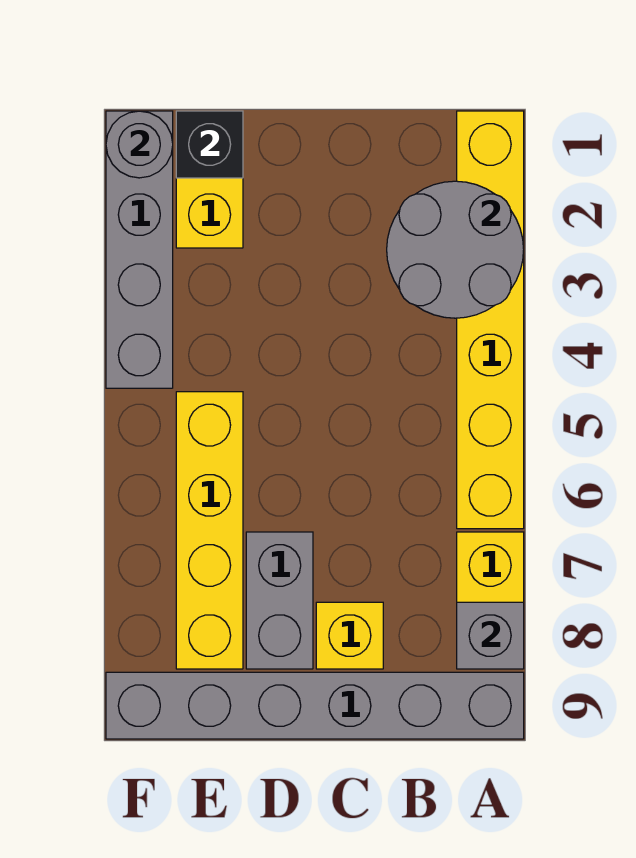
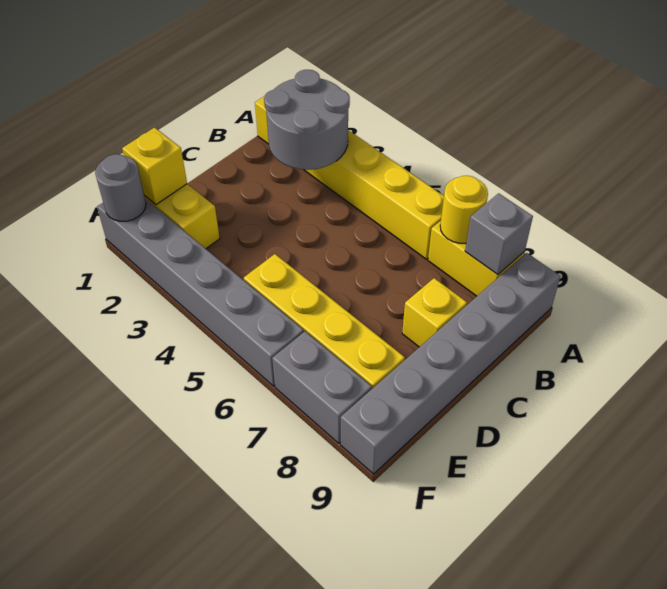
none -> yellow 1x1 round brick [440,176,488,243]
grey 1x2 brick [246,532,313,669] -> grey 1x2 brick moved to [272,331,372,443]
black 1x1 brick [176,111,243,178] -> yellow 1x1 brick [122,128,187,205]
grey 1x4 brick [106,111,173,388] -> grey 1x6 brick [97,199,304,386]

